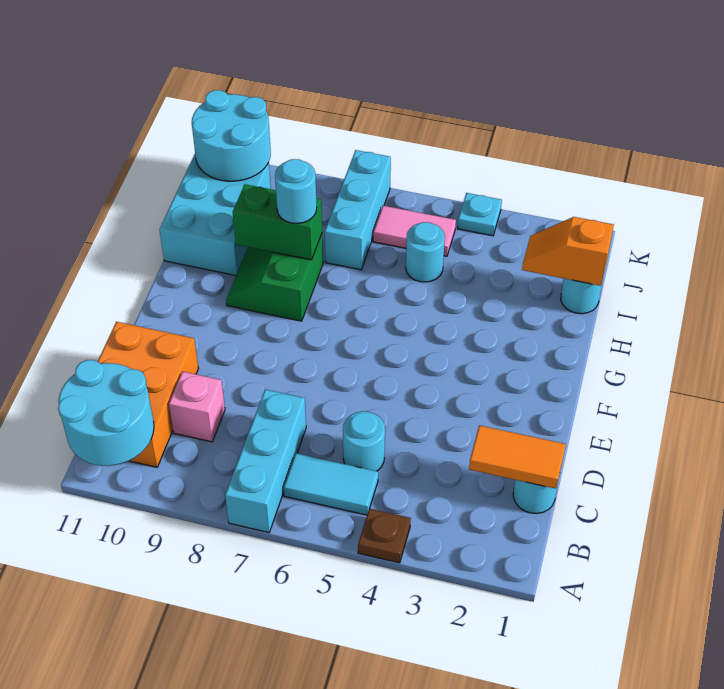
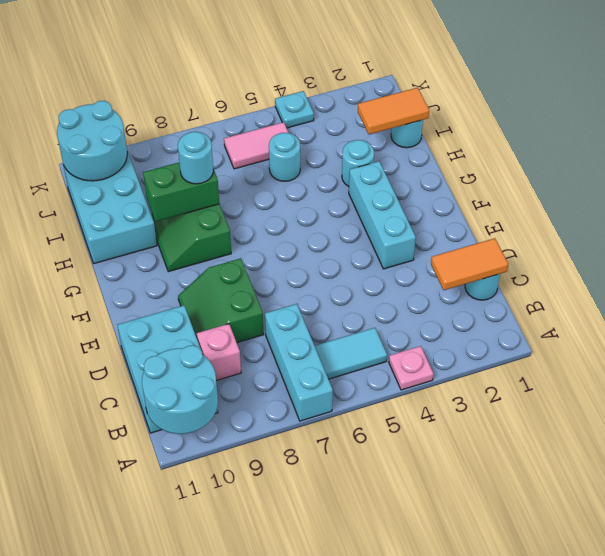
brown 1x1 plate [358,508,411,563] -> pink 1x1 plate [389,346,433,390]
orange 2x3 brick [98,322,198,467] -> cyan 2x3 brick [118,305,218,433]
cyan 1x1 round brick [343,411,385,471] -> cyan 1x1 round brick moved to [342,140,374,187]
none -> green 2x2 slope [178,258,264,343]
orange 1x2 slope [522,217,614,286] -> orange 1x2 tile [358,87,429,135]
cyan 1x3 brick [325,150,391,270] -> cyan 1x3 brick moved to [349,161,416,269]

